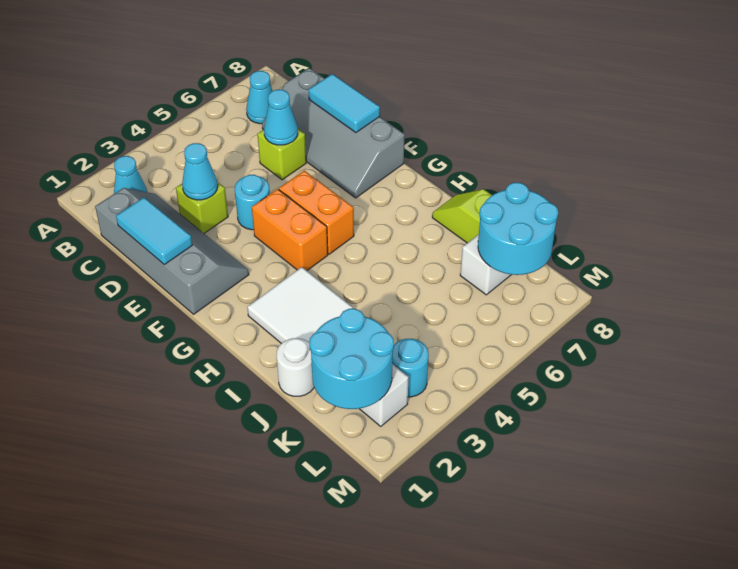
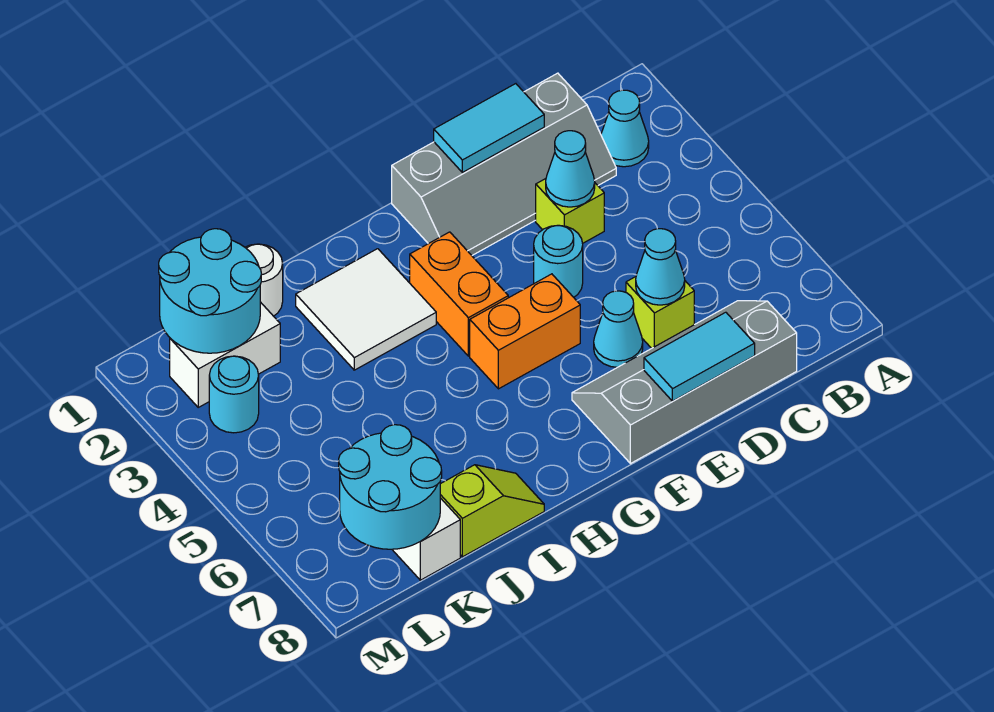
cyan 1x1 cone [246,71,272,124] -> cyan 1x1 cone moved to [594,291,643,367]
orange 1x2 brick [252,189,328,271] -> orange 1x2 brick turned to [410,232,508,356]

